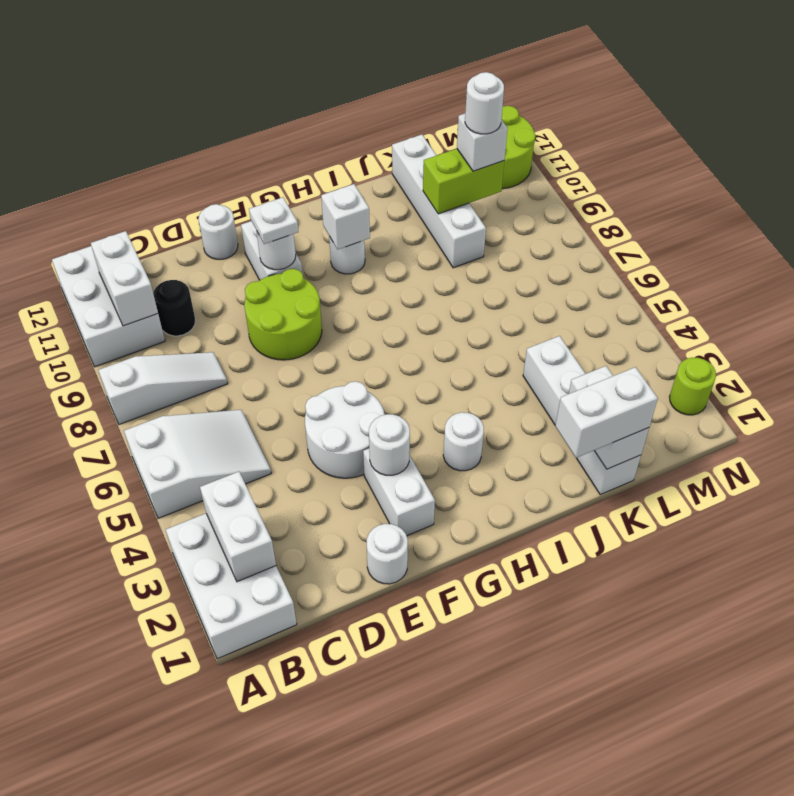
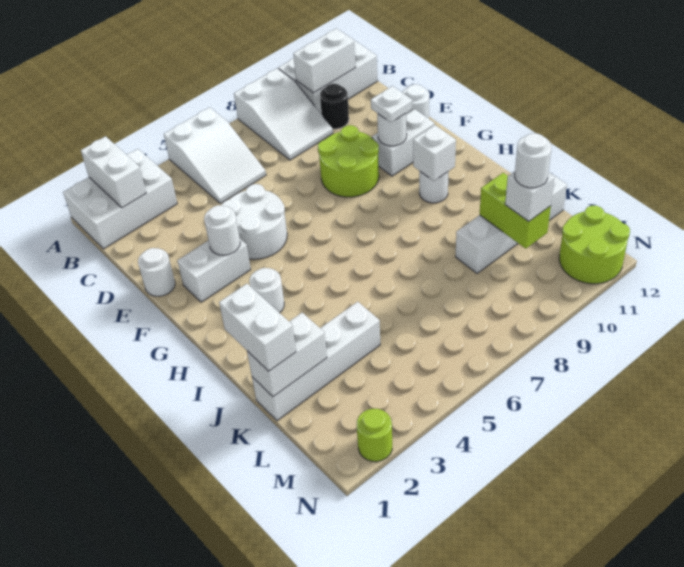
white 1x3 slope [98,352,227,424] -> white 2x3 slope [234,68,333,160]
white 1x2 brick [200,472,276,582] -> white 1x2 brick turned to [81,136,146,208]

